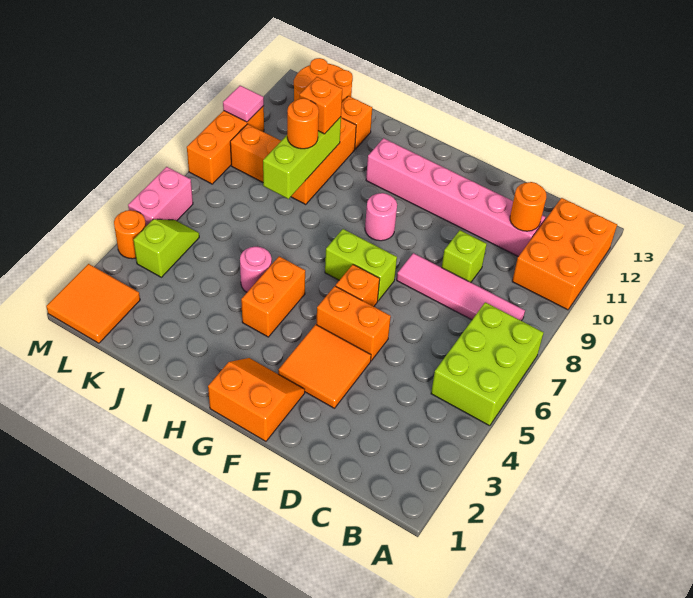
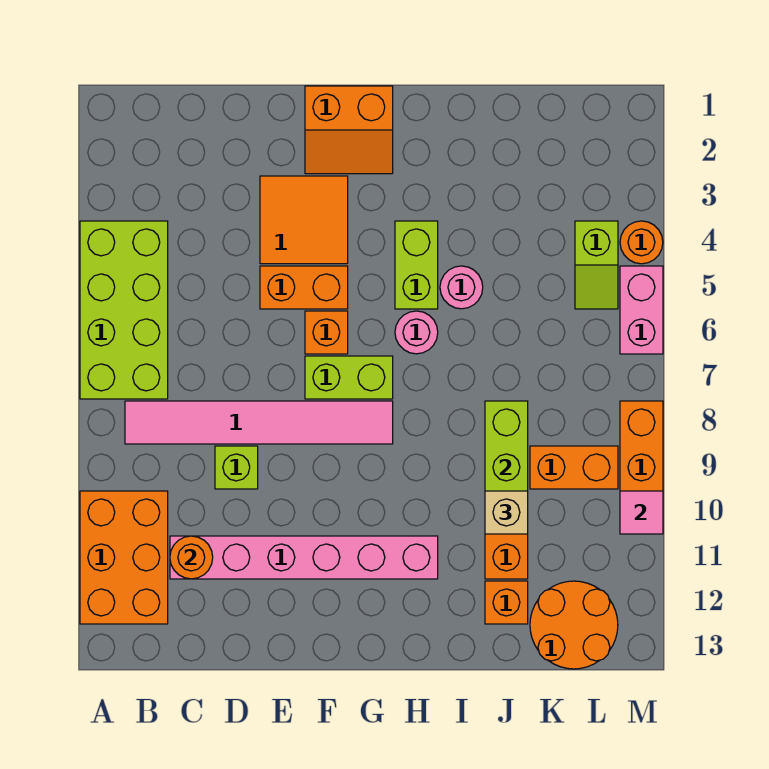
lime 2x3 brick [431,302,544,426] -> lime 2x4 brick [80,221,168,399]
pink 1x4 tile [397,253,525,321] -> pink 1x6 tile [125,401,393,444]
pink 1x1 round brick [365,193,397,241] -> pink 1x1 round brick moved to [395,311,438,354]
orange 1x2 brick [241,256,305,337] -> lime 1x2 brick [395,221,438,309]
orange 1x1 round brick [287,98,319,149] -> none
orange 1x1 brick [300,77,342,134] -> tan 1x1 brick [485,491,528,534]
orange 2x2 tile [46,264,140,343] -> none

